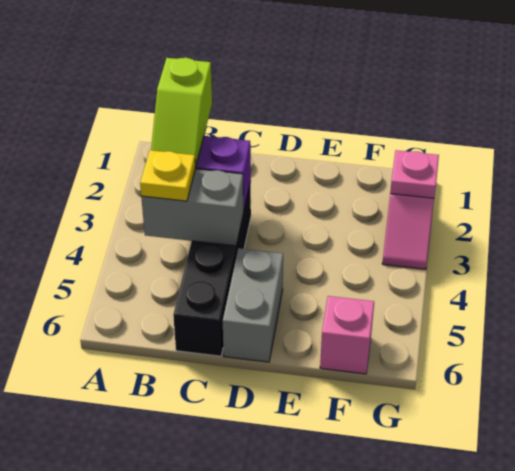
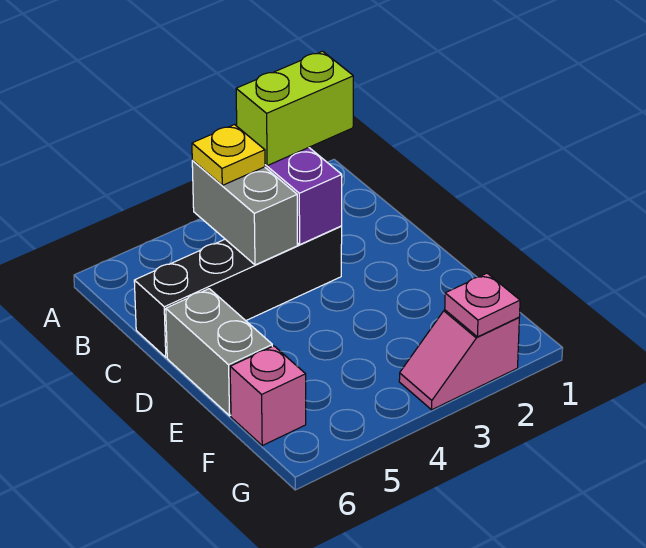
lime 1x2 slope [151,58,212,167] -> lime 1x2 brick [236,51,353,166]
grey 1x2 brick [223,248,283,362] -> grey 1x2 brick turned to [166,289,272,416]

